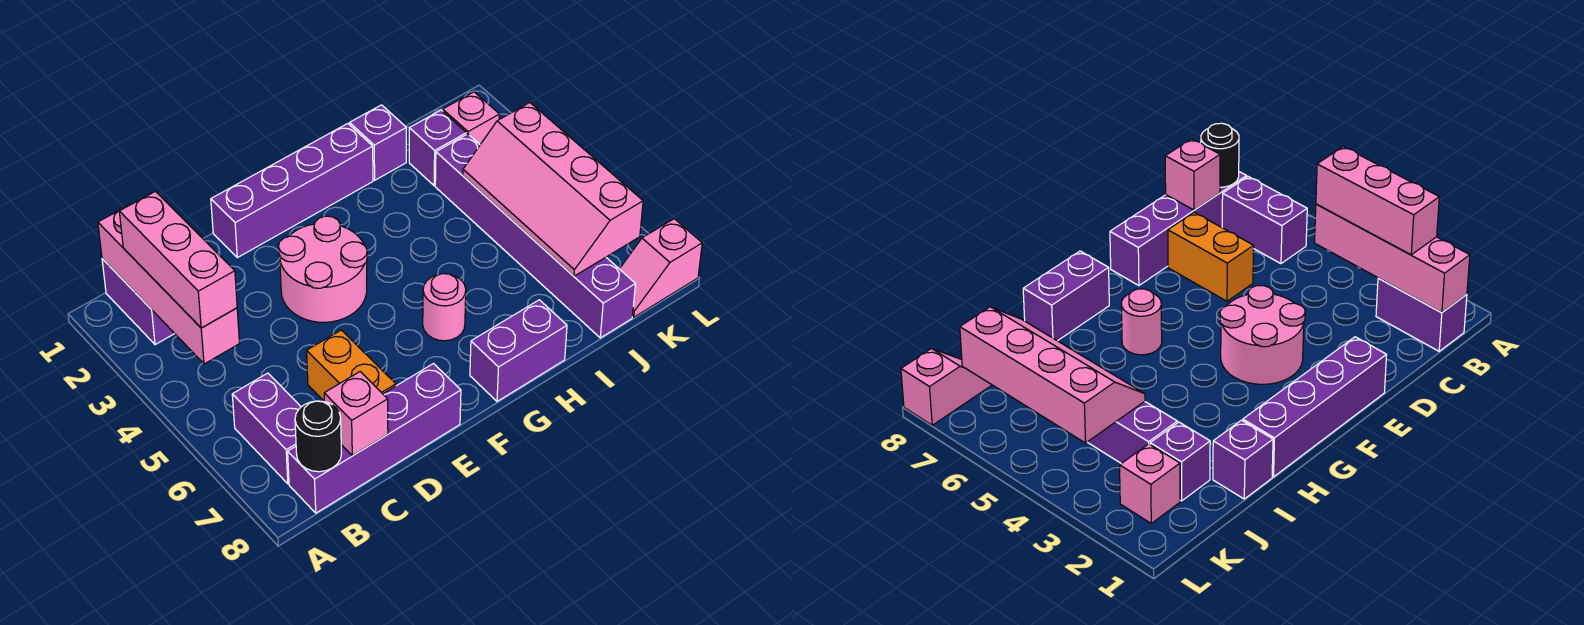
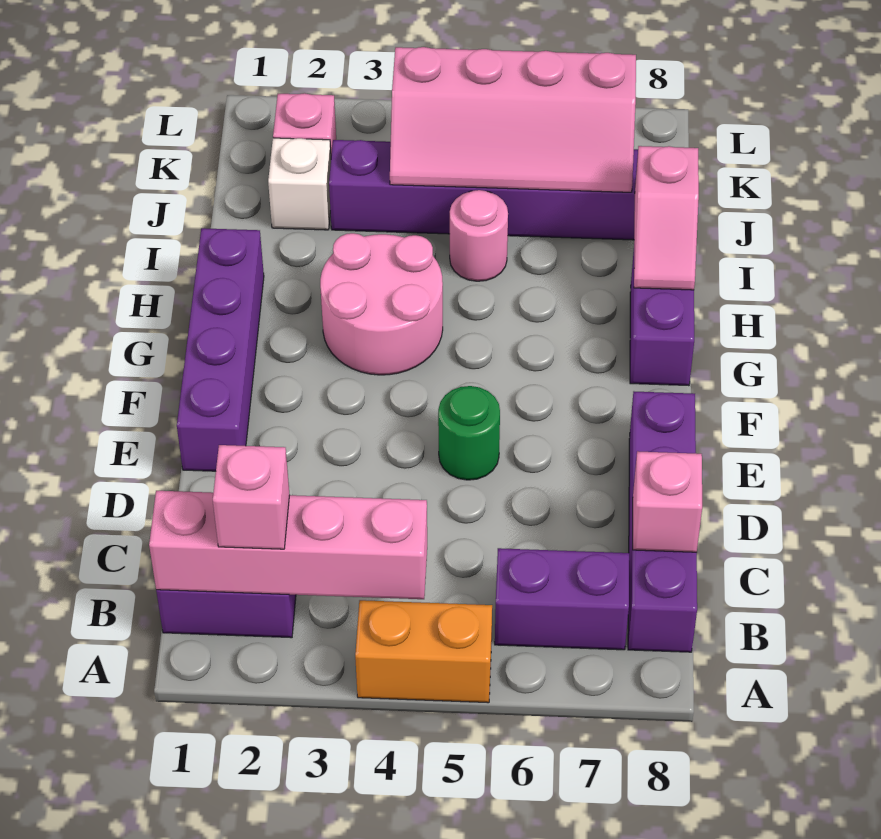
pink 1x3 brick [119,191,237,328] -> pink 1x1 brick [213,445,290,549]
black 1x1 round brick [295,401,341,472] -> none
orange 1x2 brick [307,330,396,401] -> orange 1x2 brick moved to [355,600,492,703]
pink 2x2 round brick [278,216,367,322] -> pink 2x2 round brick moved to [320,233,443,375]
none -> green 1x1 round brick [438,386,500,480]
pink 1x1 round brick [423,274,466,341] -> pink 1x1 round brick moved to [450,190,508,281]
purple 1x1 brick [350,105,406,180] -> none
purple 1x1 brick [409,110,466,186] -> white 1x1 brick [268,138,331,230]
pink 1x2 slope [620,219,702,317] -> pink 1x2 slope moved to [634,146,699,290]

